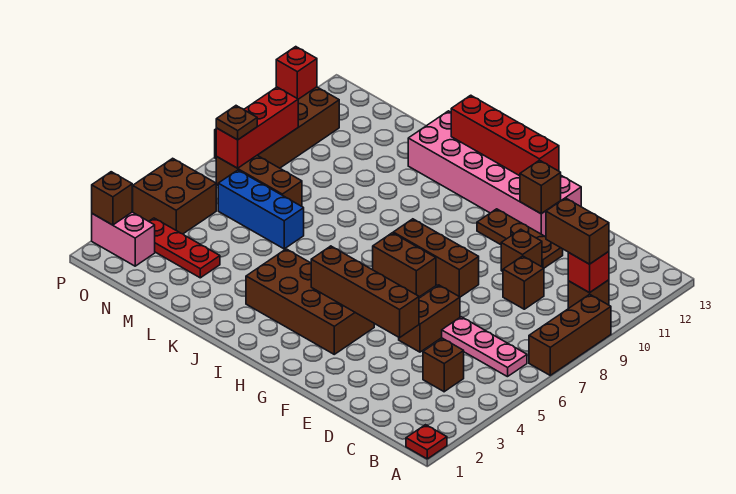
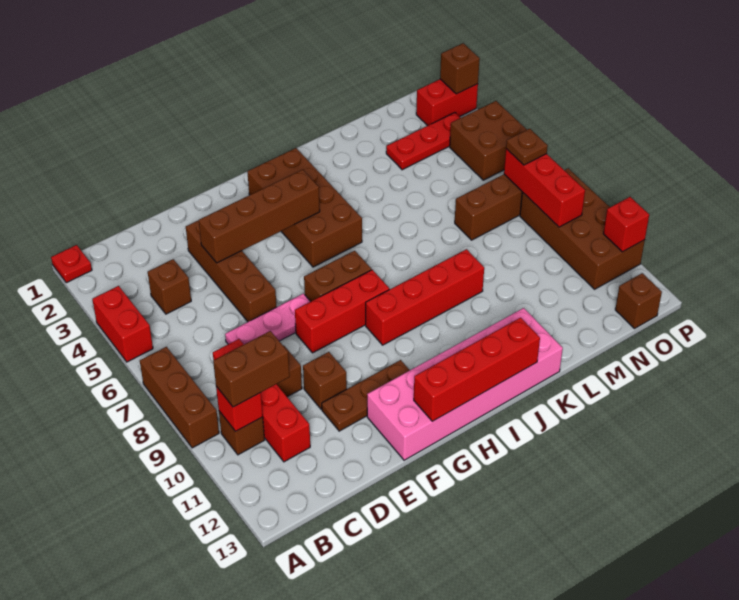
none -> red 1x2 brick [92,286,153,362]
pink 1x3 plate [442,317,527,377] -> pink 1x3 plate moved to [225,293,311,344]
none -> red 1x4 brick [213,339,310,462]
brown 1x2 brick [399,285,460,352] -> brown 1x4 brick [186,220,276,322]
brown 1x3 brick [393,219,479,297] -> red 1x3 brick [295,270,389,353]
brown 1x1 brick [520,160,561,214] -> brown 1x1 brick moved to [615,273,662,329]
brown 2x4 brick [246,249,374,354] -> brown 2x4 brick turned to [247,148,362,267]
none -> red 1x4 brick [366,249,484,345]
blue 1x3 brick [218,170,304,249] -> none
pink 1x2 brick [92,212,155,266] -> red 1x2 brick [416,79,478,126]

